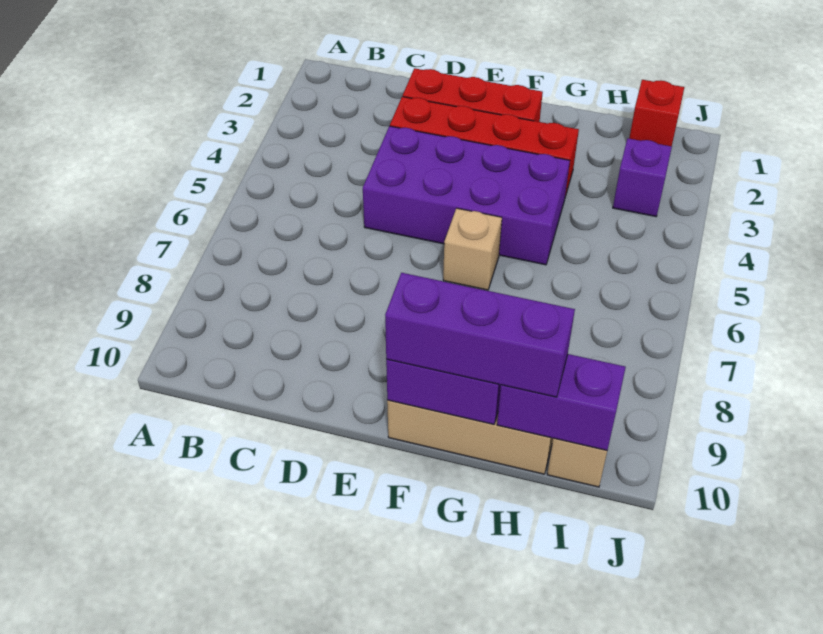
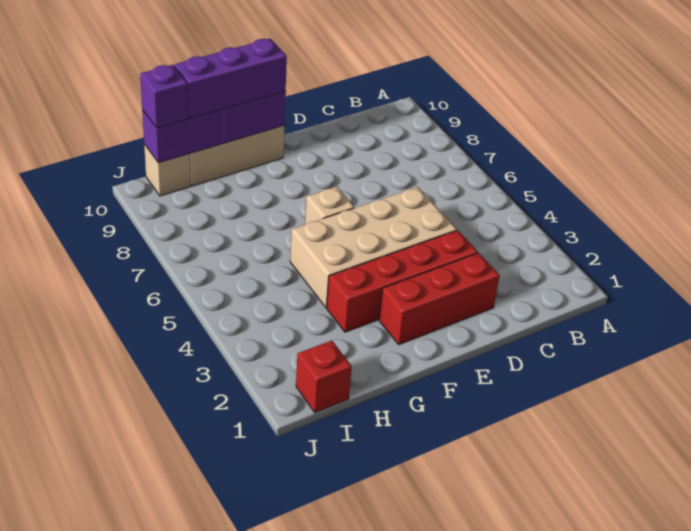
purple 2x4 brick [363,126,570,265] -> tan 2x4 brick [290,187,457,308]
purple 1x1 brick [613,138,672,217] -> purple 1x1 brick moved to [140,65,189,128]

